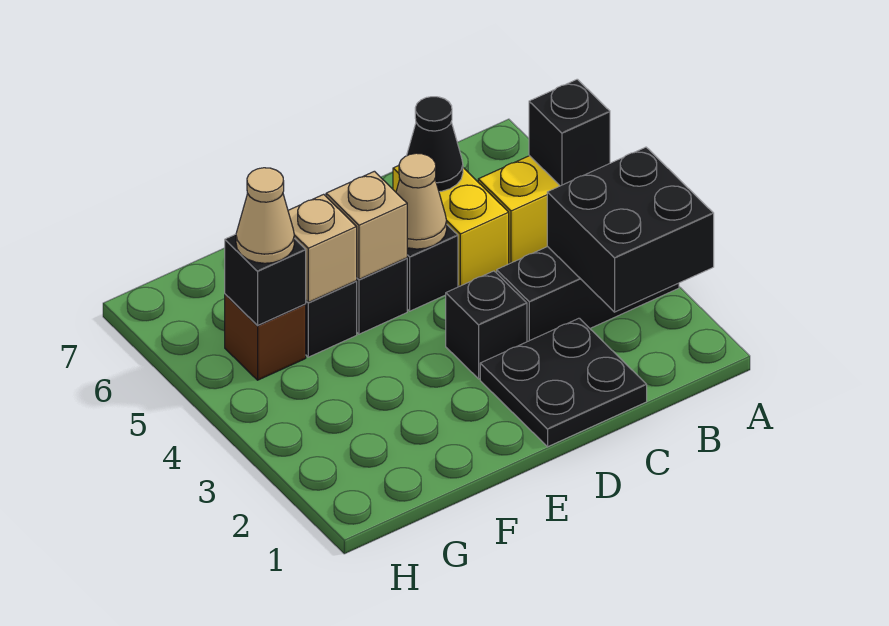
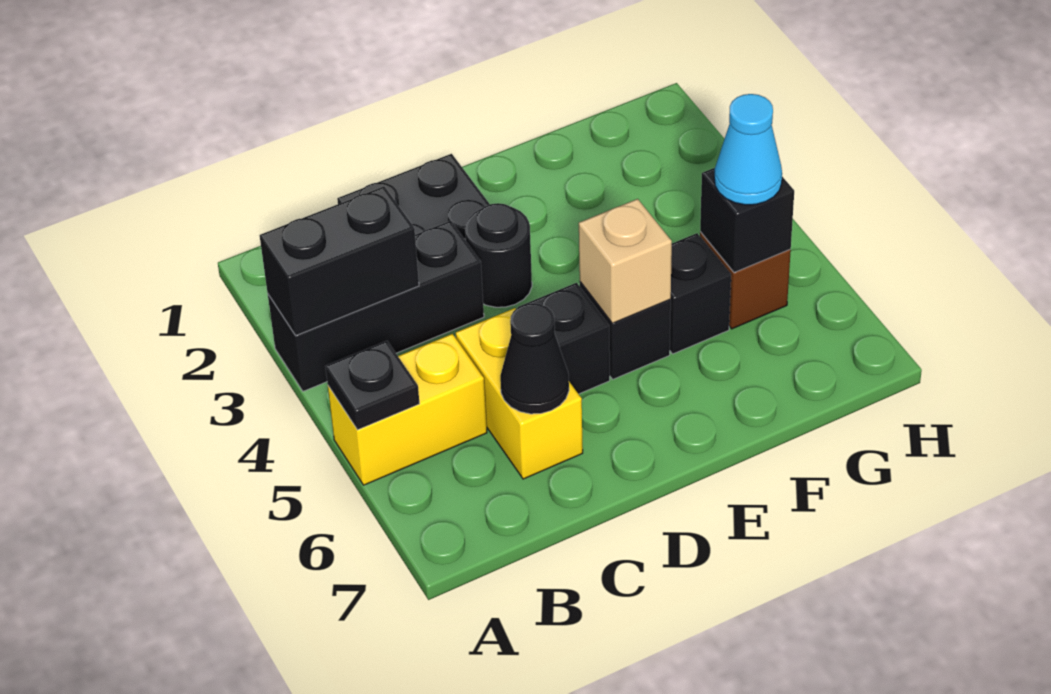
black 2x2 brick [547,147,714,312] -> black 1x2 brick [260,187,419,335]
black 1x1 brick [529,79,610,186] -> black 1x1 plate [325,341,420,430]
black 1x1 brick [446,271,527,379] -> black 1x1 round brick [465,203,532,307]
tan 1x1 cone [396,153,447,249] -> none
tan 1x1 brick [288,194,357,302] -> none
tan 1x1 cone [236,168,294,263] -> cyan 1x1 cone [714,94,782,205]

